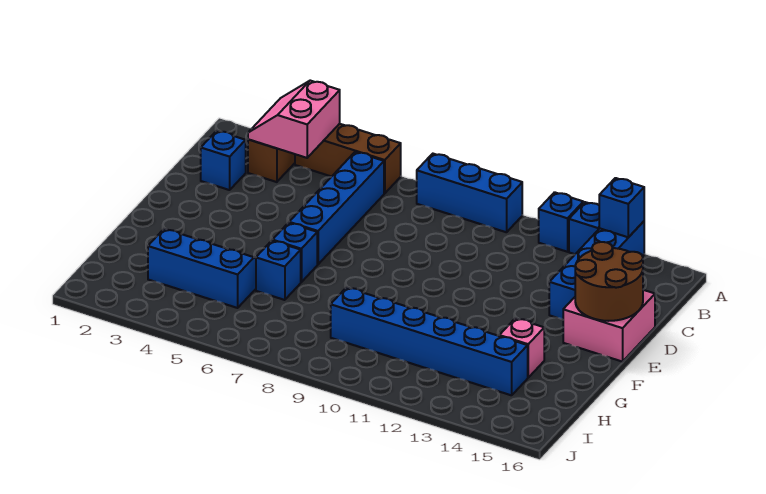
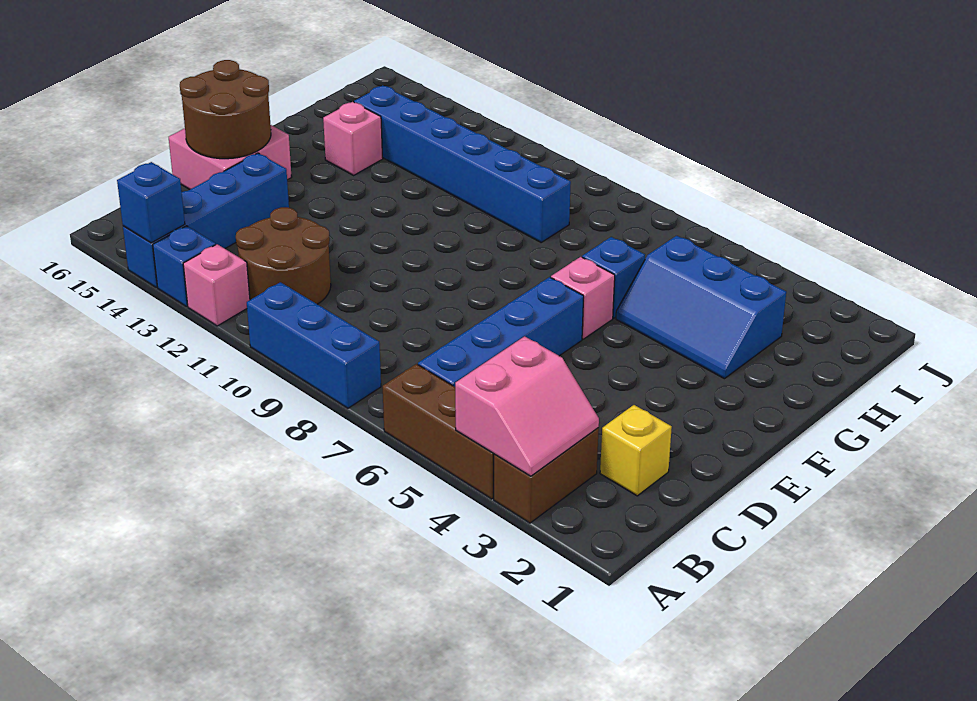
blue 1x1 brick [539,192,583,252] -> pink 1x1 brick [183,244,250,326]
none -> brown 2x2 round brick [236,207,331,304]
blue 1x1 brick [201,131,246,190] -> yellow 1x1 brick [600,405,672,496]
blue 1x1 brick [273,223,317,282] -> pink 1x1 brick [551,257,615,339]

